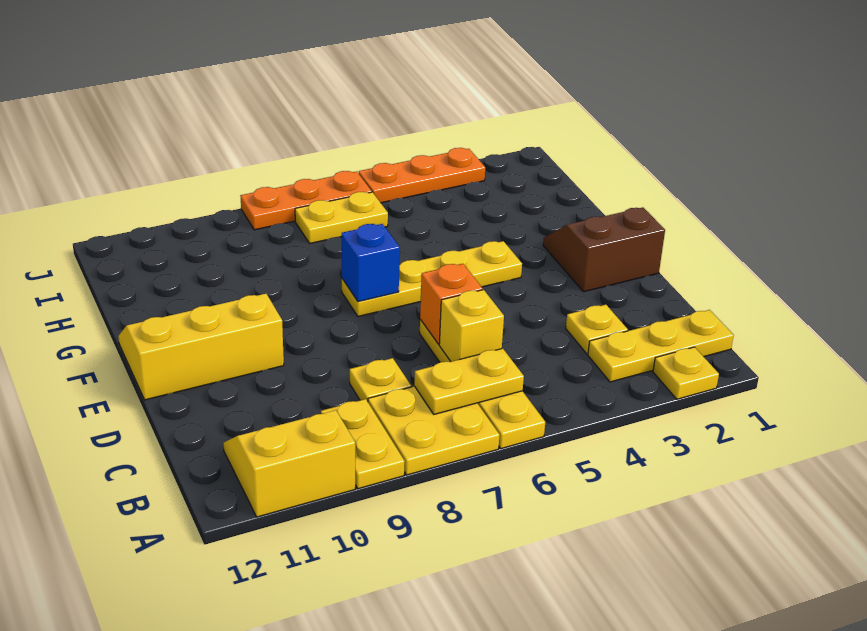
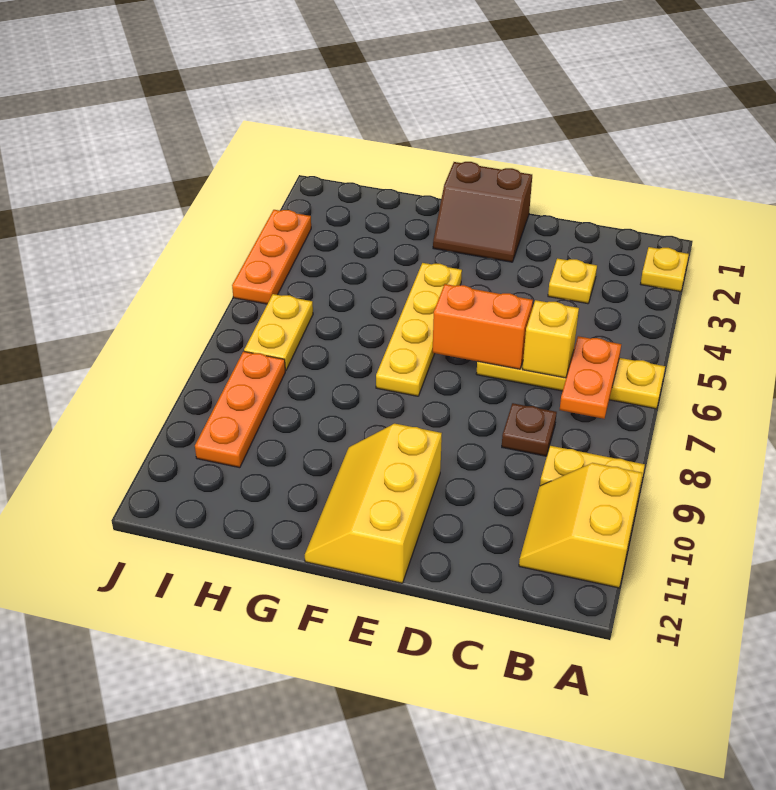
yellow 2x2 plate [368,386,500,475] -> none
yellow 1x3 plate [588,310,734,382] -> none
yellow 1x2 plate [414,348,524,414] -> orange 1x2 plate [560,336,621,419]
yellow 1x1 plate [350,358,411,402] -> brown 1x1 plate [502,403,557,456]
orange 1x1 brick [420,264,483,344] -> orange 1x2 brick [433,284,533,369]
brown 2x2 slope [543,207,665,292] -> brown 2x2 slope turned to [433,162,532,262]
blue 1x1 brick [342,224,400,302] -> none
orange 1x3 plate [241,171,372,230] -> orange 1x3 plate moved to [195,351,285,468]

